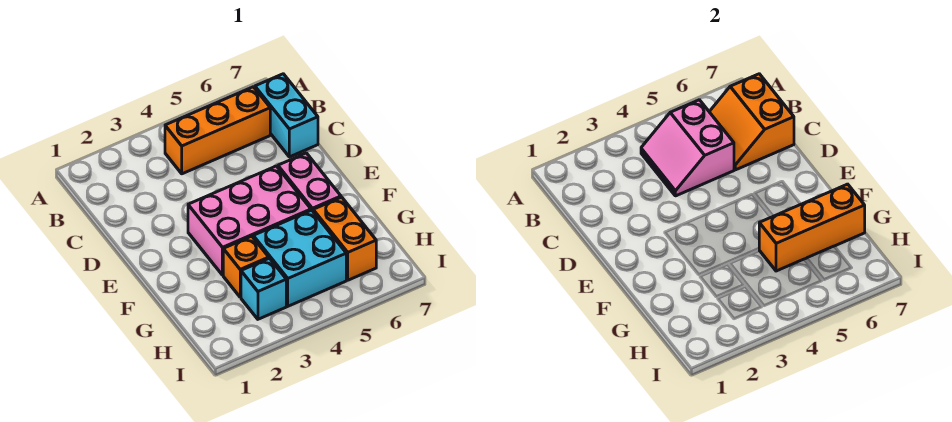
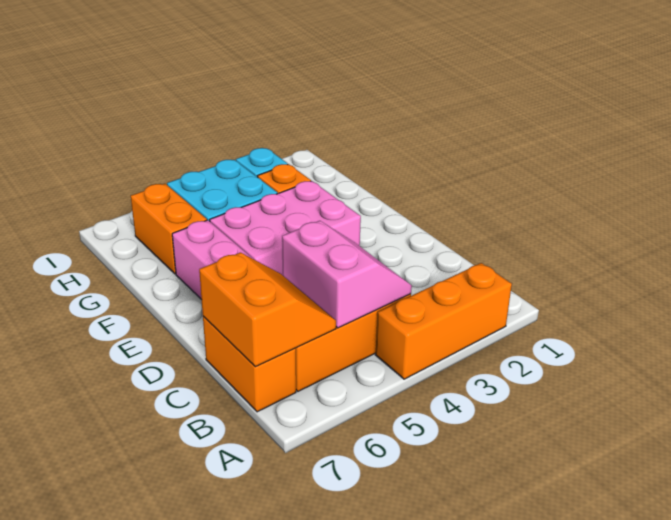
cyan 1x2 brick [255,74,318,157] -> orange 1x2 brick [203,316,296,412]
orange 1x3 brick [759,184,865,271] -> orange 1x3 brick moved to [375,263,512,379]

